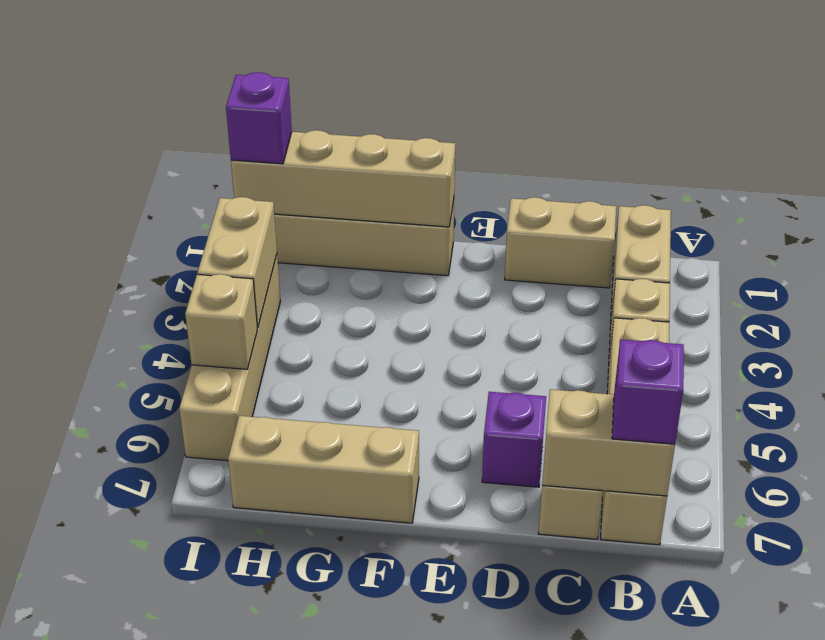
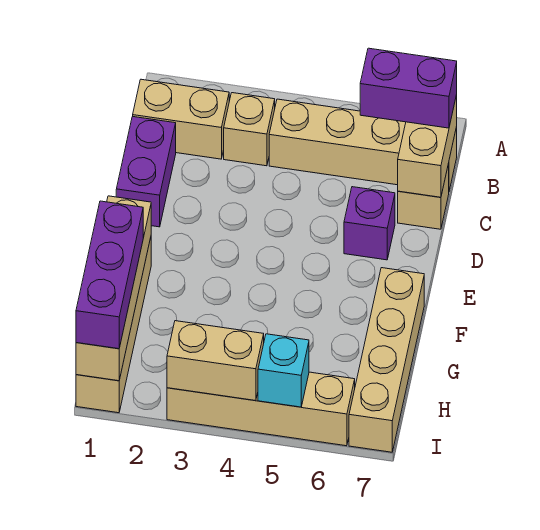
purple 1x1 brick [612,339,684,444] -> purple 1x2 brick [360,48,457,128]
tan 1x2 brick [505,197,616,288] -> purple 1x2 brick [116,117,176,227]
tan 1x3 brick [228,416,419,523] -> tan 1x4 brick [349,268,424,452]
purple 1x1 brick [226,72,292,164] -> purple 1x3 brick [76,201,143,349]
tan 1x1 brick [185,274,257,369] -> cyan 1x1 brick [258,334,309,407]

